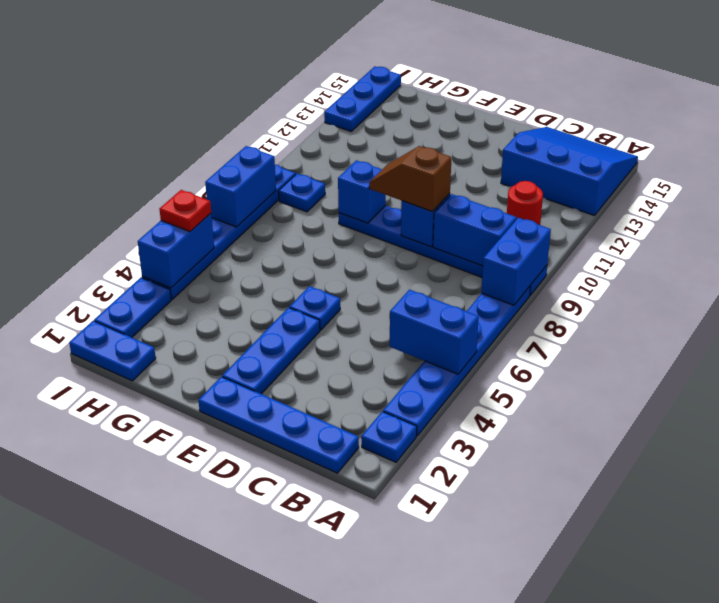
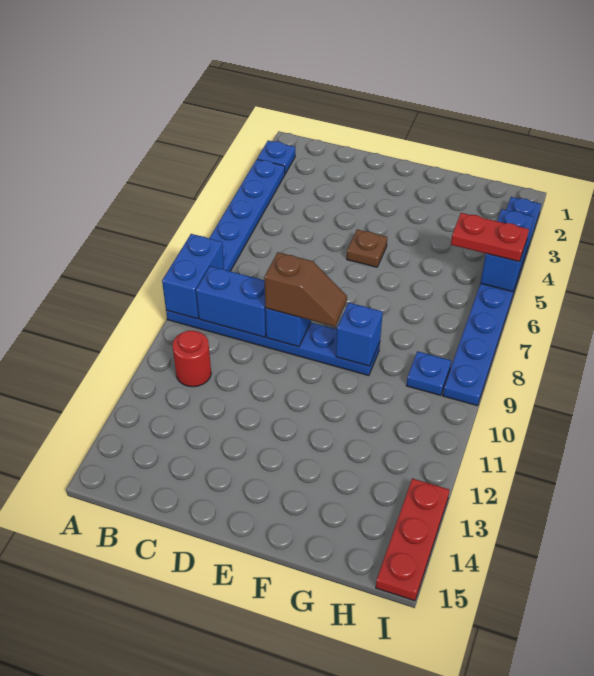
blue 1x2 brick [390,289,479,374] -> none
blue 3x3 slope [501,127,638,216] -> none
blue 1x4 plate [198,377,359,473] -> none
blue 1x3 plate [222,308,320,394] -> none
blue 1x1 plate [289,286,340,330] -> brown 1x1 plate [347,229,387,267]
blue 1x2 plate [69,321,156,381] -> none
red 1x1 plate [160,190,211,232] -> red 1x2 plate [451,213,529,262]
blue 1x2 brick [205,146,276,227] -> none
blue 1x3 plate [324,66,401,131] -> red 1x3 plate [376,478,450,601]

